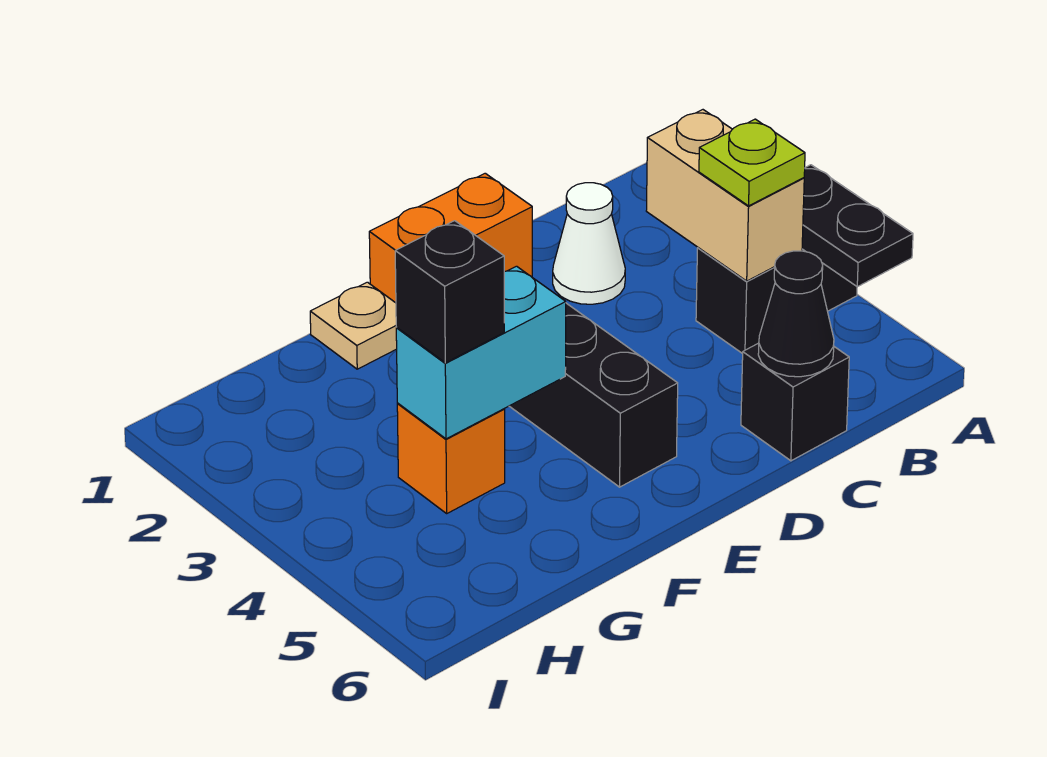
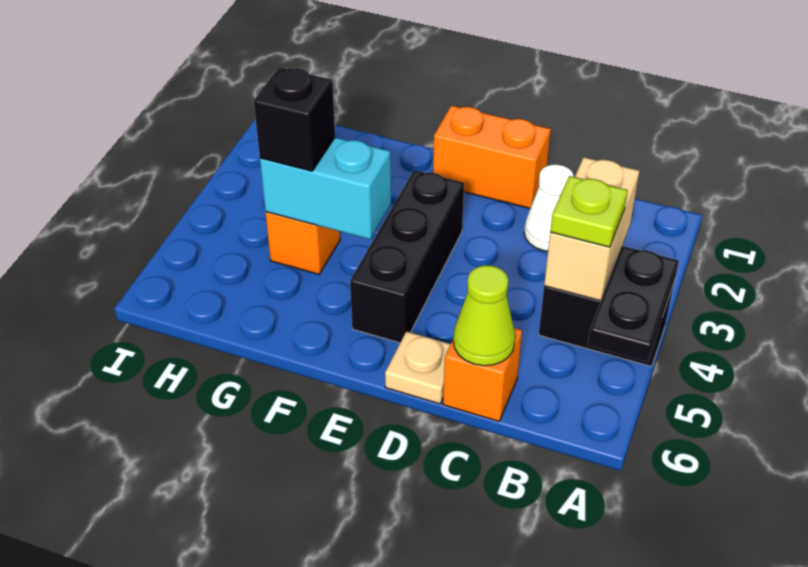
black 1x1 brick [741,343,849,461] -> orange 1x1 brick [443,328,522,421]
black 1x1 cone [758,251,834,377] -> lime 1x1 cone [453,265,515,366]
tan 1x1 plate [310,282,397,369] -> tan 1x1 plate moved to [385,332,450,404]

